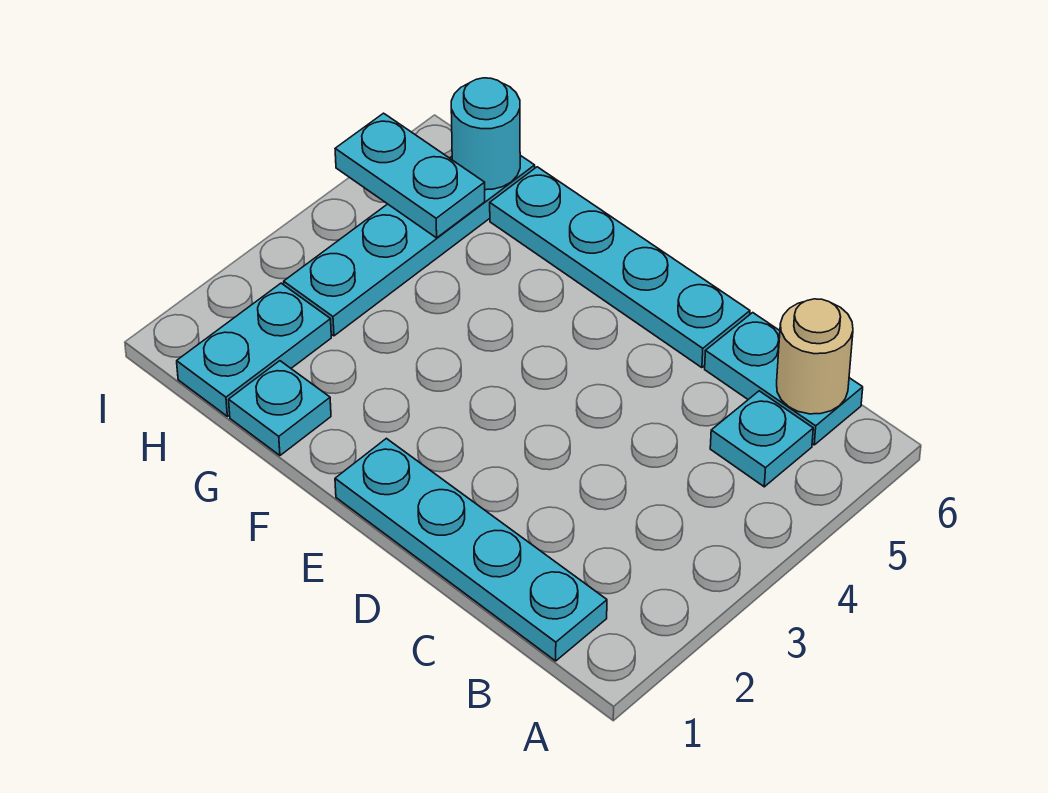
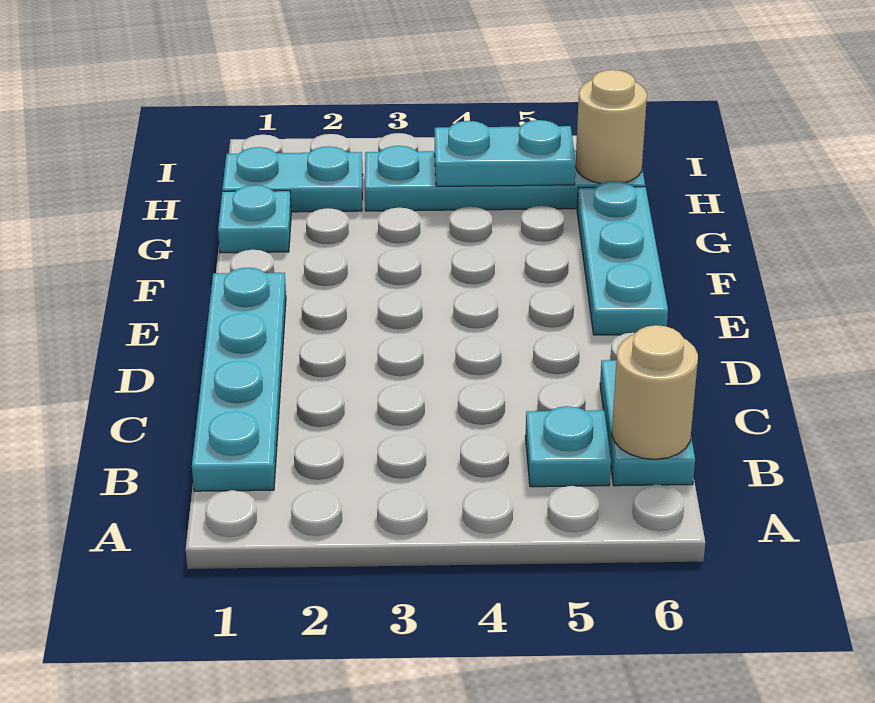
cyan 1x4 plate [490,167,750,368] -> cyan 1x3 plate [577,181,668,335]
cyan 1x2 plate [335,113,485,238] -> cyan 1x2 plate turned to [435,120,576,186]
cyan 1x1 round brick [451,78,520,190] -> tan 1x1 round brick [575,70,647,184]

